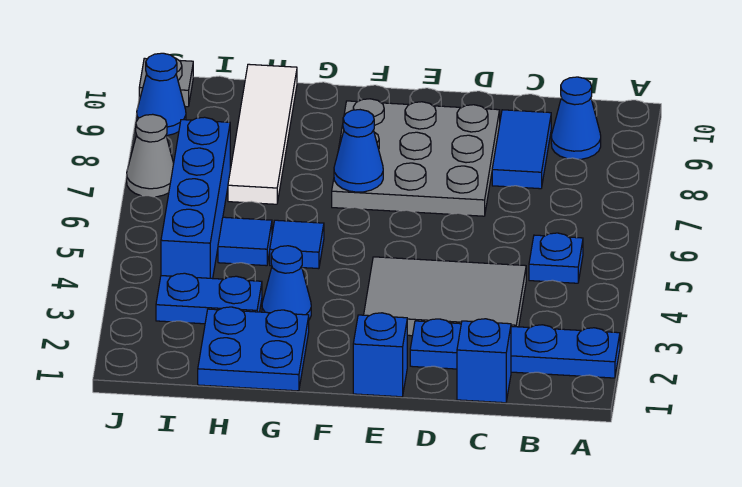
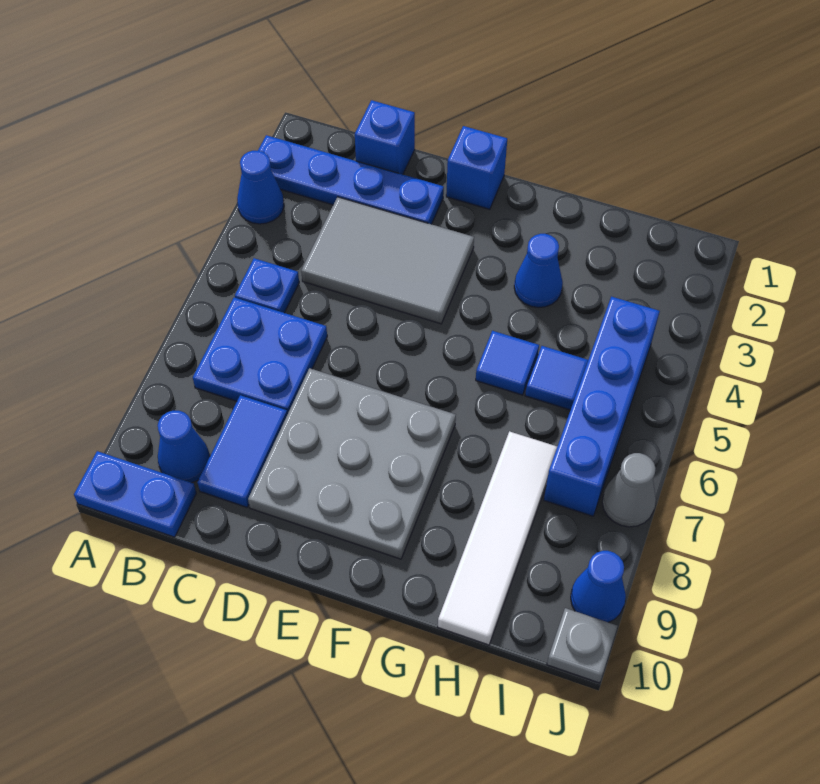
blue 1x1 cone [334,110,383,192] -> blue 1x1 cone moved to [237,151,284,224]
blue 2x2 plate [198,307,309,391] -> blue 2x2 plate moved to [193,298,327,414]
blue 1x2 plate [156,273,262,324] -> blue 1x2 plate moved to [74,451,196,537]

